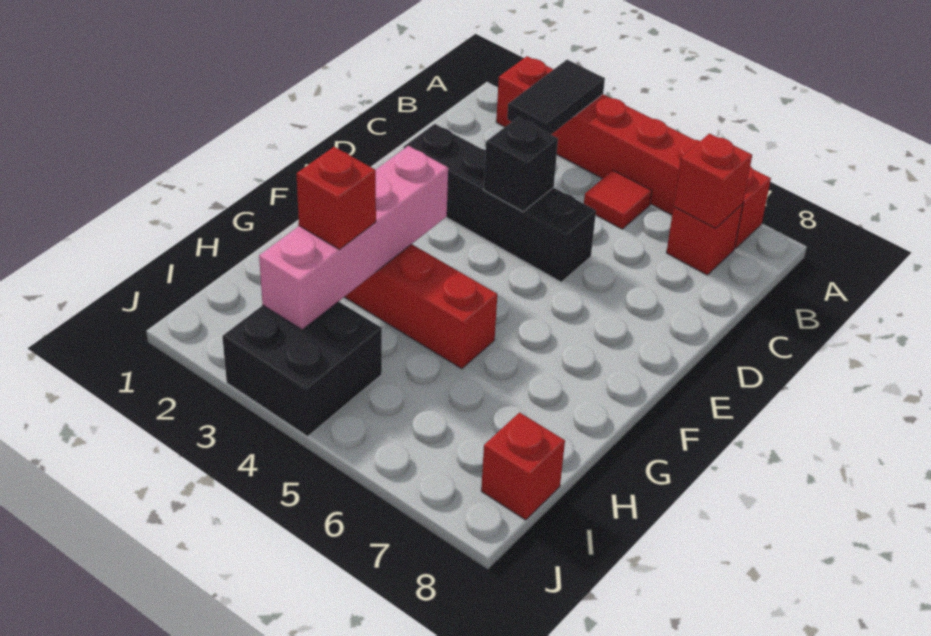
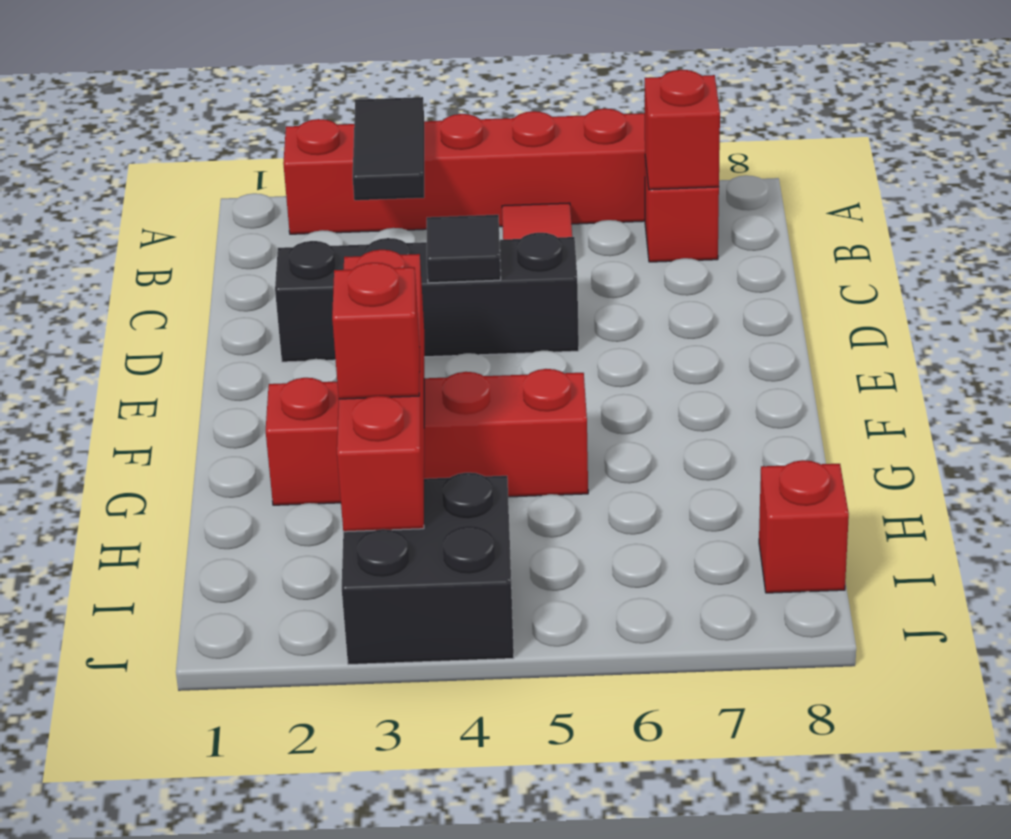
black 1x1 brick [484,117,558,212] -> black 1x1 tile [427,215,501,283]
pink 1x4 brick [259,146,448,330] -> red 1x4 brick [337,250,424,532]

